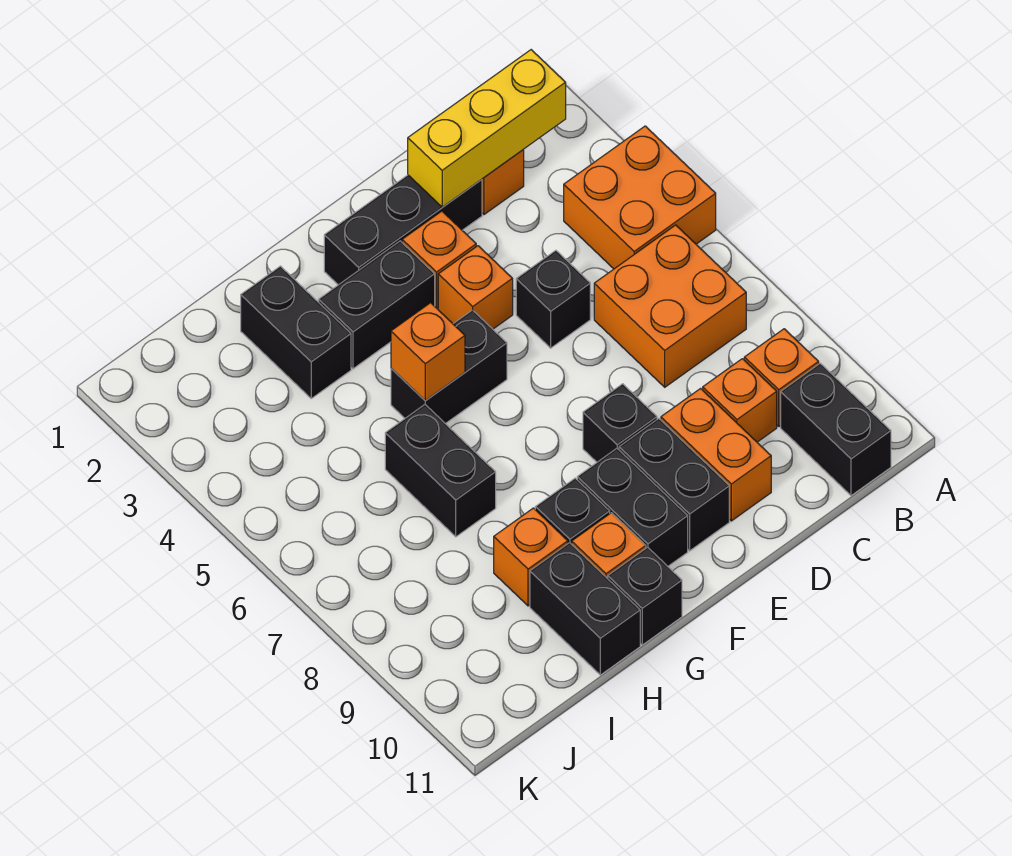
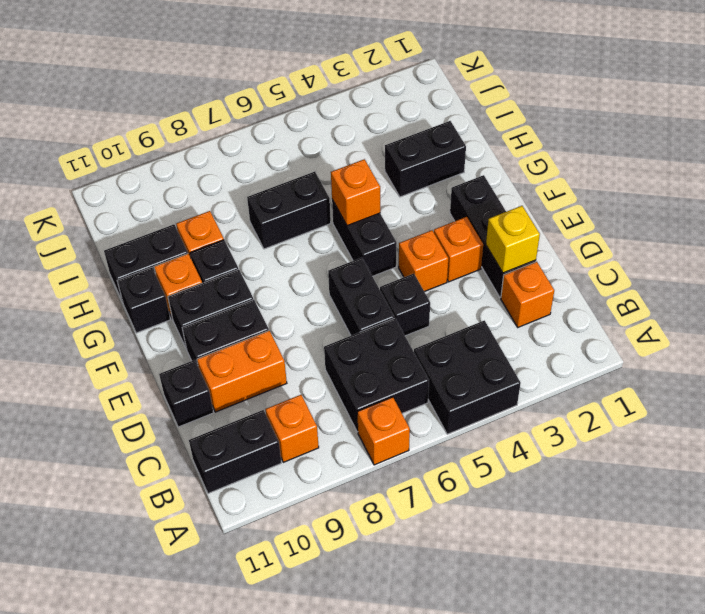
orange 2x2 brick [564,126,716,269] -> black 2x2 brick [414,320,521,434]
yellow 1x3 brick [408,50,566,207] -> yellow 1x1 brick [486,206,540,273]
orange 2x2 brick [594,225,746,387] -> black 2x2 brick [324,318,429,432]
orange 1x1 brick [703,359,777,442] -> orange 1x1 brick moved to [357,397,410,465]
black 1x1 brick [583,384,657,462] -> black 1x1 brick moved to [159,360,213,427]
black 1x2 brick [319,241,435,369] -> black 1x2 brick moved to [328,258,394,336]

